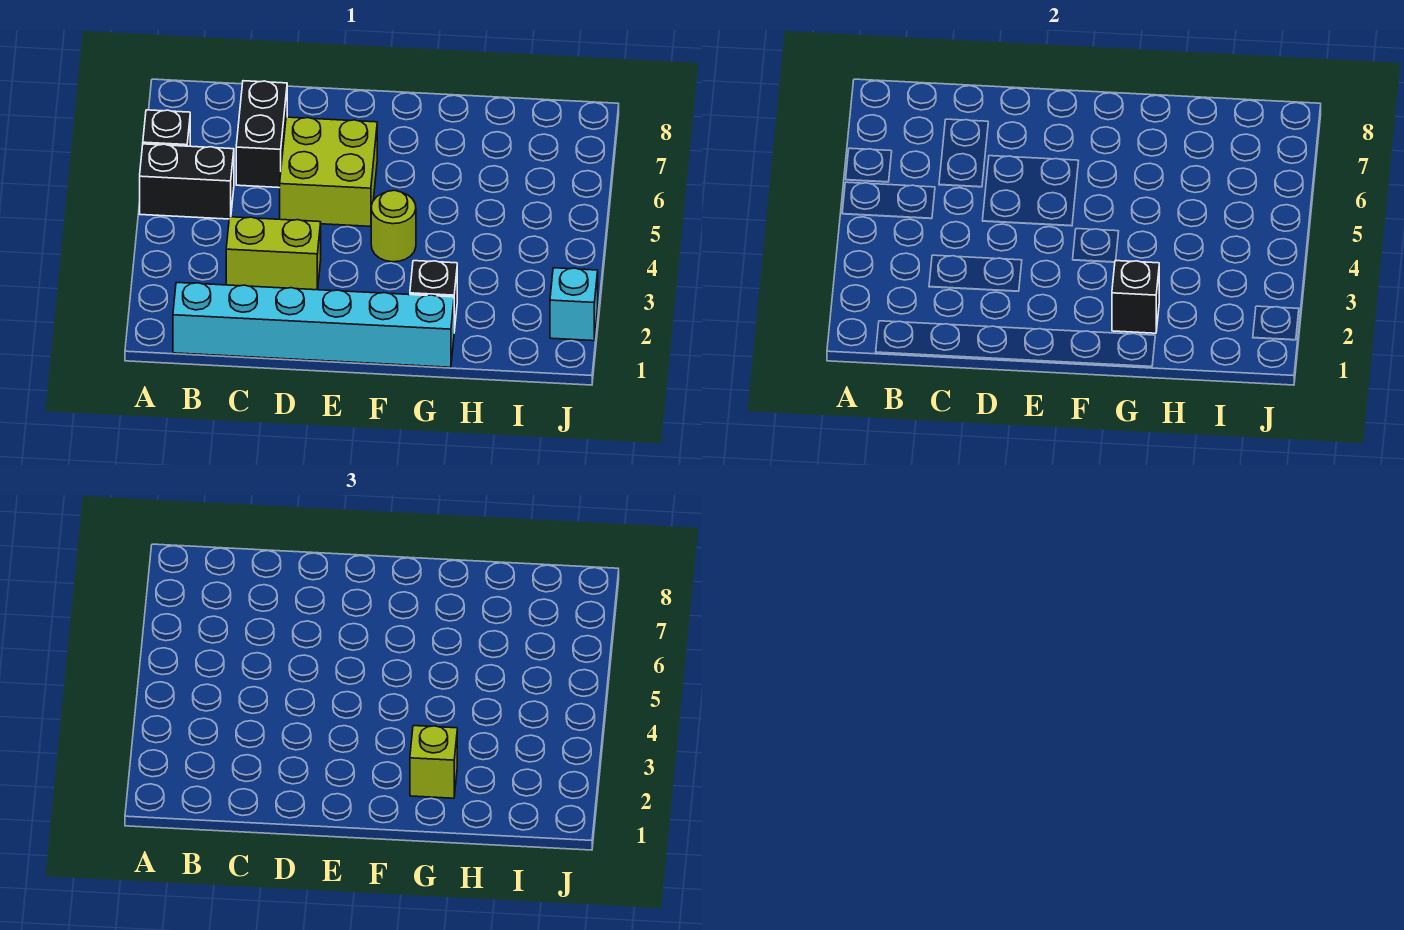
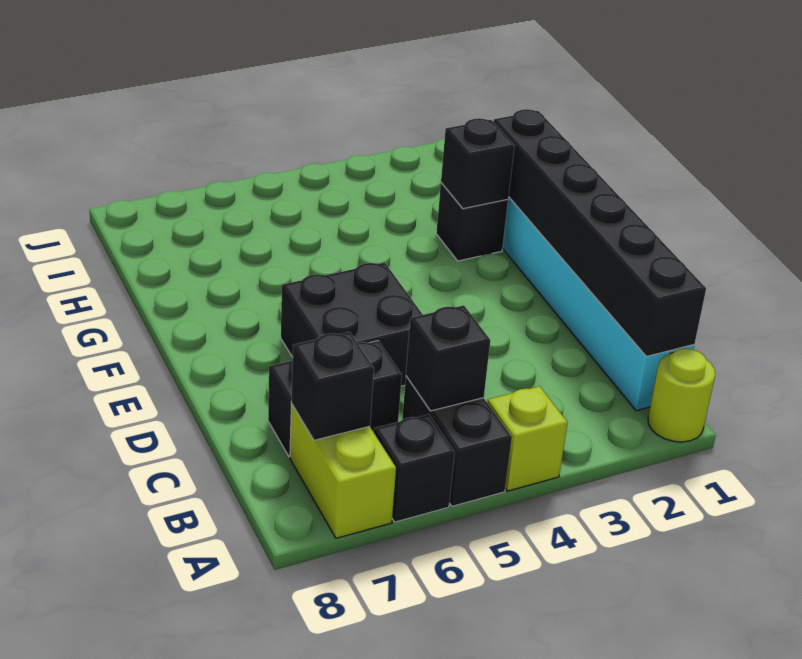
none -> black 1x6 brick [493,109,706,356]
none -> black 1x1 brick [406,305,490,411]
none -> black 1x1 brick [291,332,374,440]
lime 1x2 brick [226,217,321,290] -> lime 1x2 brick moved to [290,404,396,538]
lime 2x2 brick [280,117,377,226] -> black 2x2 brick [281,262,423,386]
lime 1x1 round brick [371,190,416,262] -> lime 1x1 round brick moved to [648,348,715,442]
lime 1x1 brick [410,726,457,798] -> lime 1x1 brick moved to [487,386,568,491]
cyan 1x1 brick [550,268,598,341] -> none

